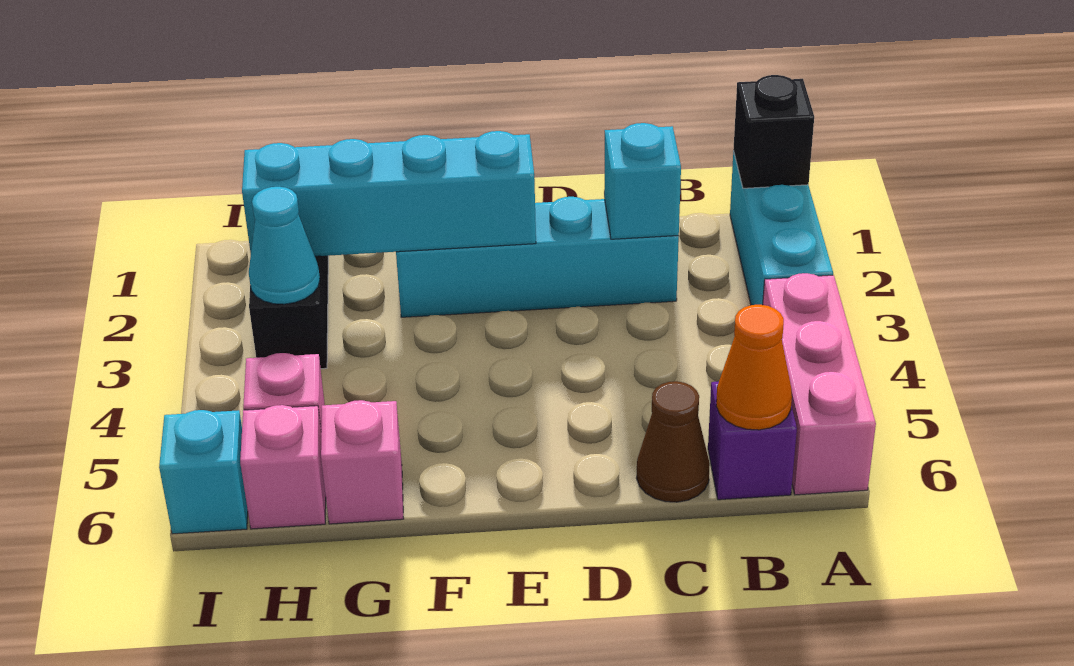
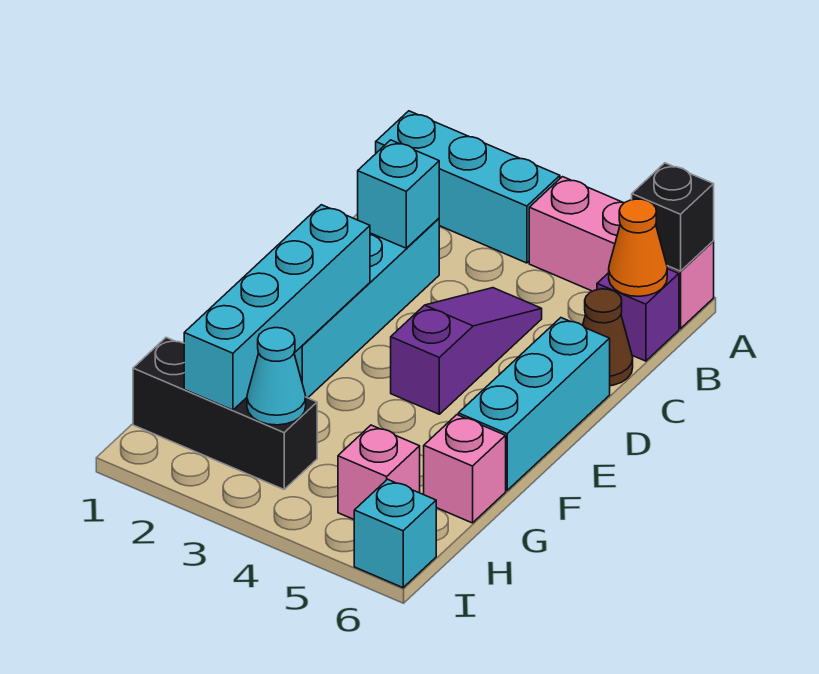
black 1x1 brick [733,75,814,188] -> black 1x1 brick moved to [632,163,714,271]
none -> purple 1x3 slope [391,288,542,414]
none -> cyan 1x3 brick [458,318,610,490]
pink 1x1 brick [240,405,326,529] -> none

